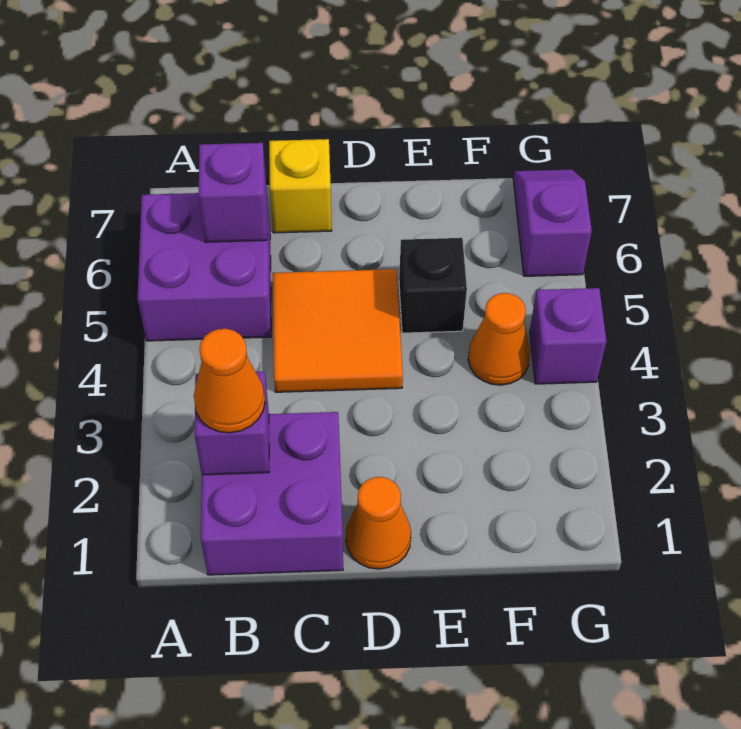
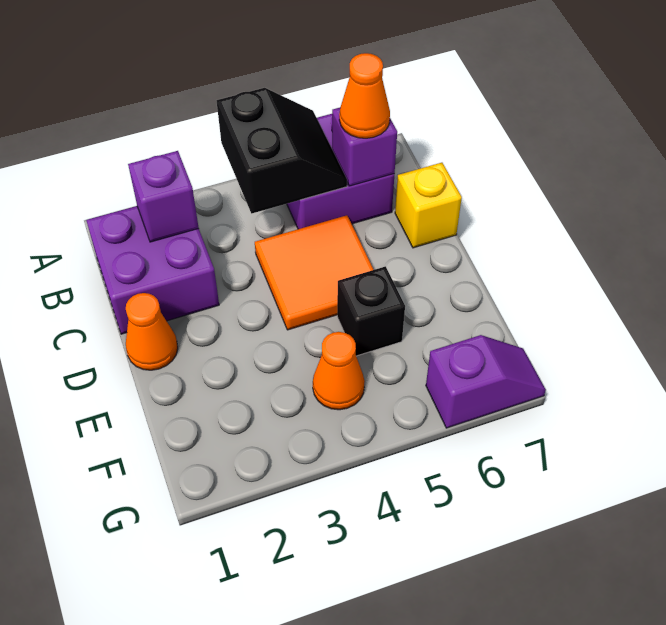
none -> black 2x2 slope [217,88,347,214]
orange 1x1 cone [194,329,265,433] -> orange 1x1 cone moved to [339,53,390,138]
purple 1x1 brick [530,288,607,384] -> none

